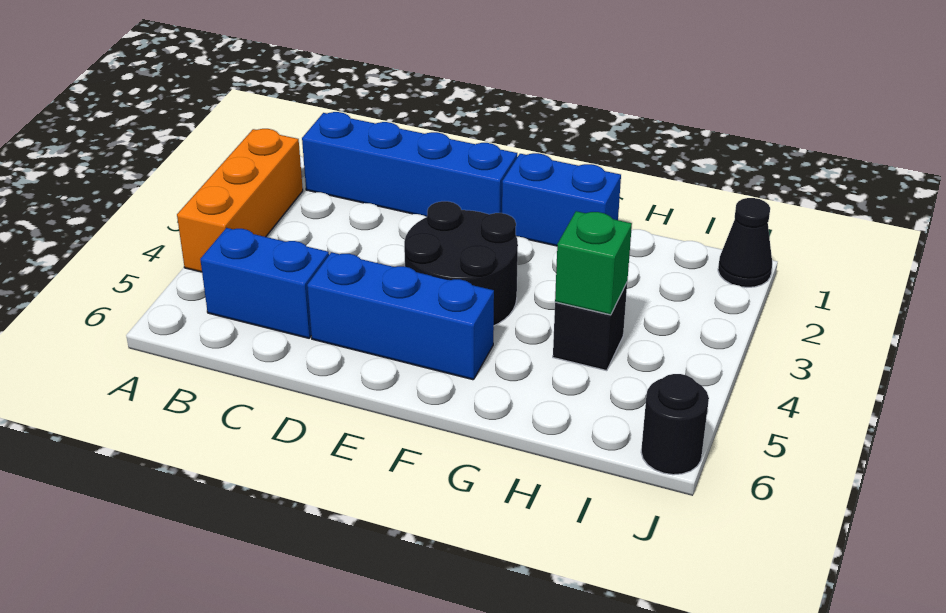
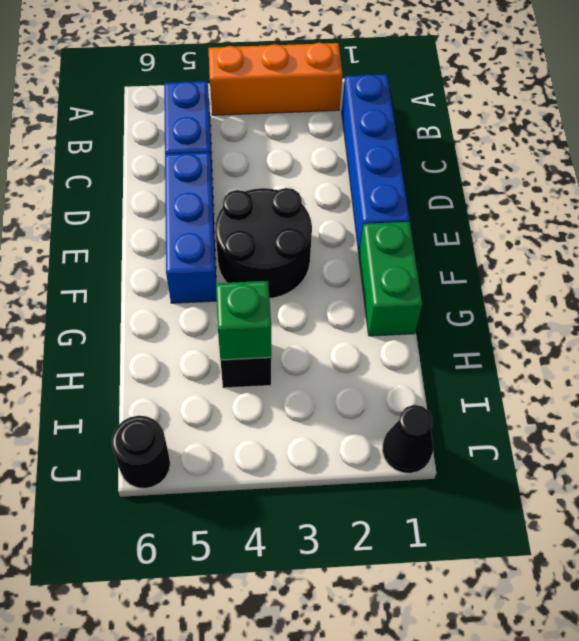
blue 1x2 brick [502,153,621,246] -> green 1x2 brick [359,222,422,336]

